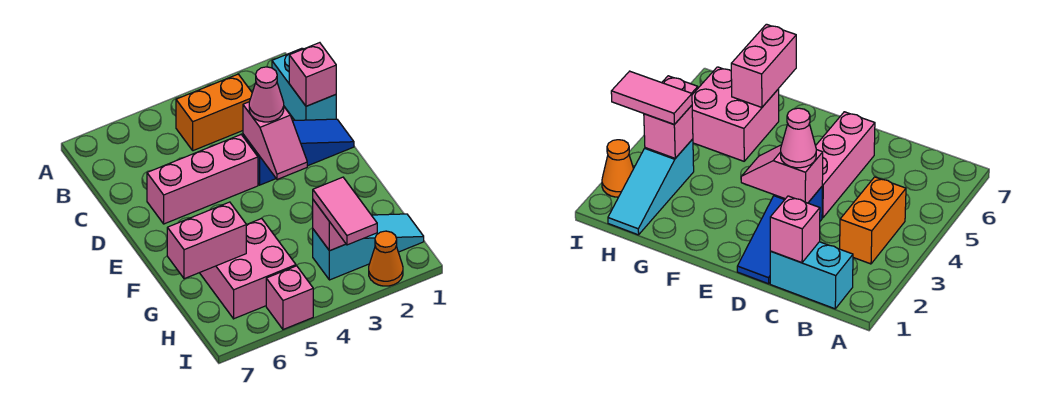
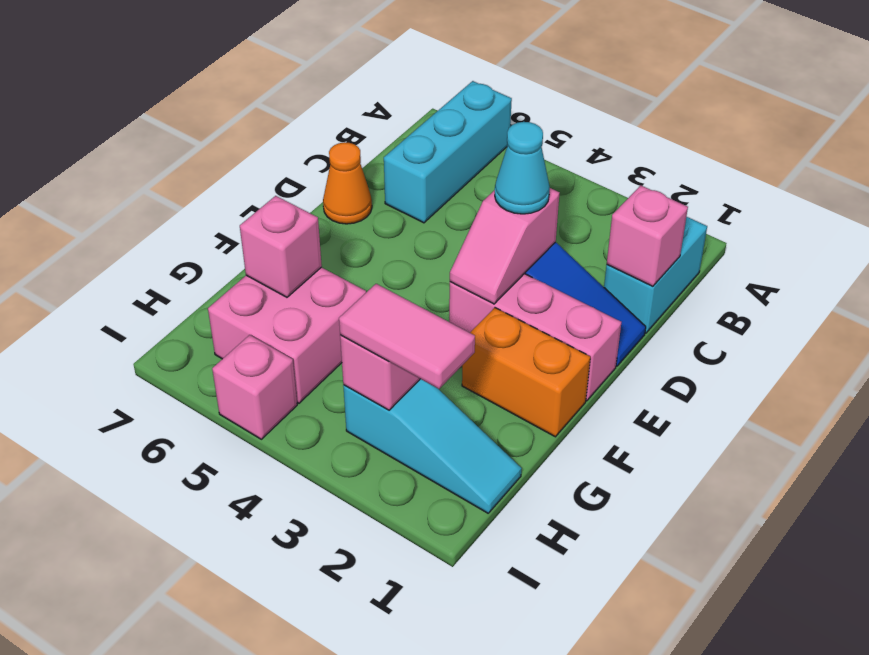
none -> cyan 1x3 brick [384,81,512,223]
orange 1x2 brick [176,74,252,151] -> orange 1x2 brick moved to [462,308,590,437]
pink 1x1 cone [249,67,284,122] -> cyan 1x1 cone [495,122,550,214]
pink 1x3 brick [147,135,258,224] -> pink 1x3 brick moved to [449,274,621,401]
pink 1x2 brick [167,202,246,279] -> pink 1x1 brick [240,196,322,297]
pink 1x2 tile [313,177,377,245] -> pink 1x2 tile turned to [339,284,475,389]
orange 1x1 cone [369,231,403,286] -> orange 1x1 cone moved to [323,142,372,224]

